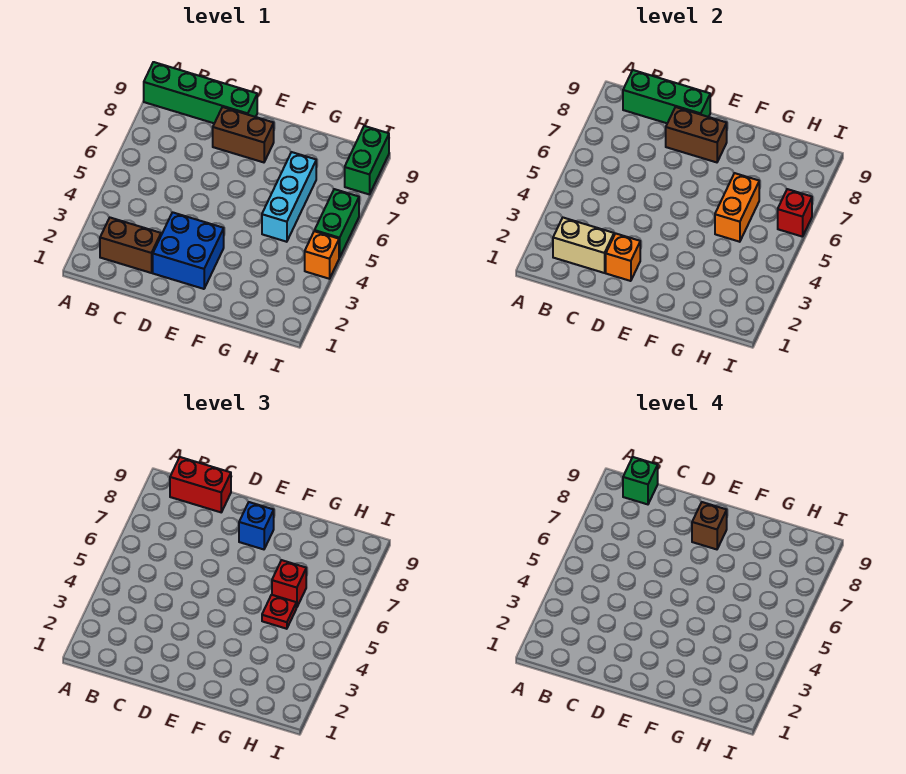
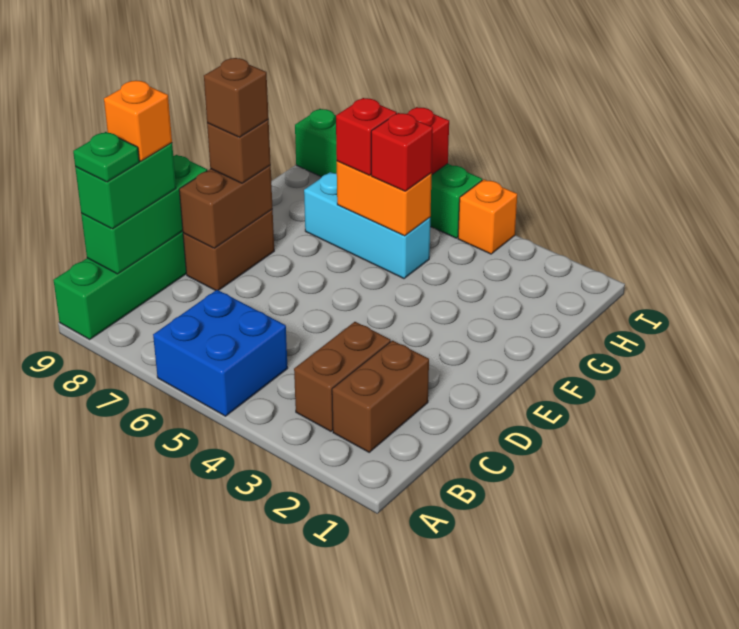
tan 1x2 brick [553,218,614,273] -> none
none -> brown 1x2 brick [294,322,391,431]
red 1x2 brick [170,457,231,512] -> green 1x2 brick [75,143,176,229]
green 1x1 brick [623,457,658,504] -> green 1x1 plate [73,132,139,182]
blue 2x2 brick [153,212,224,289] -> blue 2x2 brick moved to [153,290,288,416]
orange 1x1 brick [606,233,640,281] -> orange 1x1 brick moved to [104,81,172,161]
blue 1x1 brick [239,502,274,549] -> brown 1x1 brick [207,120,271,183]
red 1x1 plate [262,595,296,629] -> red 1x1 brick [371,113,433,191]

